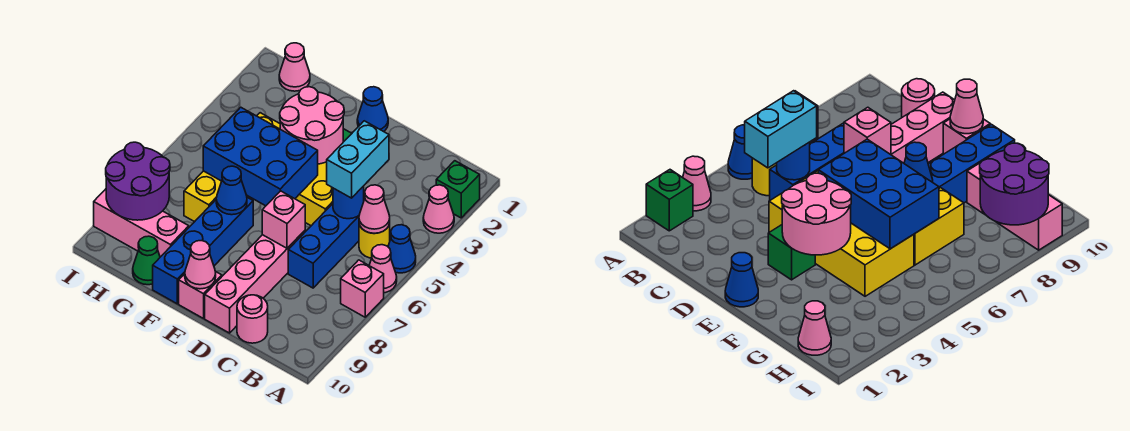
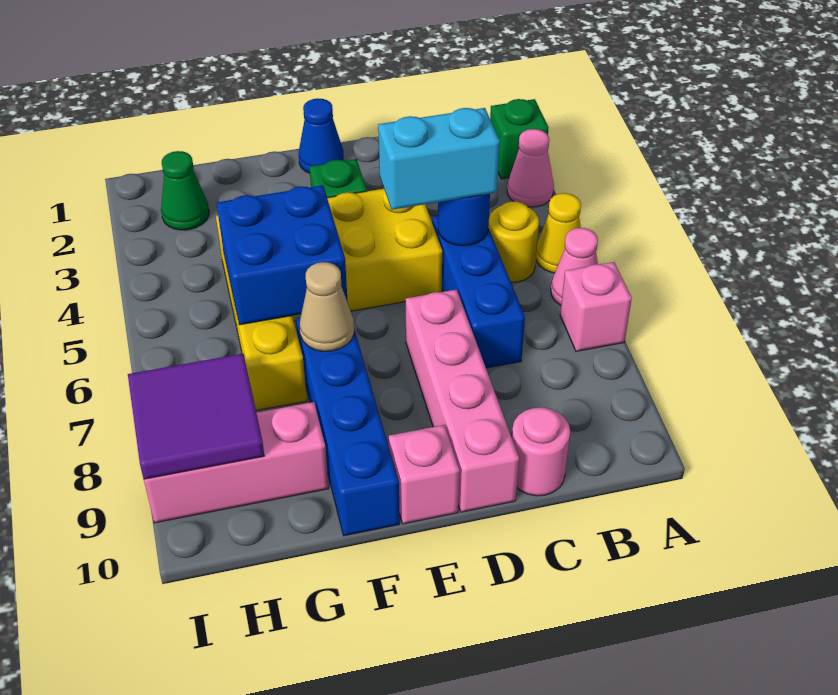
blue 1x1 cone [388,225,416,273] -> yellow 1x1 cone [536,193,581,273]
pink 1x1 cone [359,185,390,233] -> none
cyan 1x2 brick [327,121,389,198] -> cyan 1x2 brick turned to [378,108,500,210]
pink 1x1 brick [262,191,305,248] -> none
pink 2x2 round brick [280,87,344,164] -> none
blue 2x3 brick [203,107,318,206] -> blue 2x2 brick [216,185,348,325]
pink 1x1 cone [185,241,216,289] -> none
blue 1x1 cone [216,166,247,215] -> tan 1x1 cone [300,262,354,351]
green 1x1 cone [133,236,160,285] -> green 1x1 cone moved to [161,151,209,230]
pink 1x1 cone [279,43,310,91] -> none
purple 2x2 round brick [106,142,170,220] -> purple 2x2 tile [128,354,264,479]

